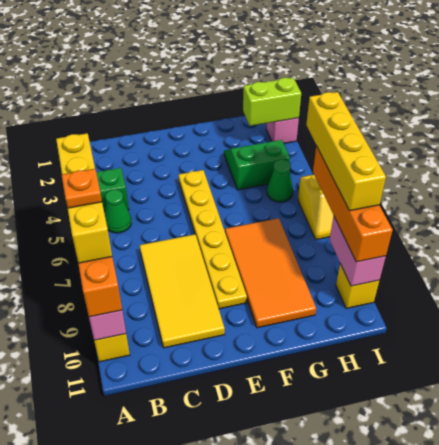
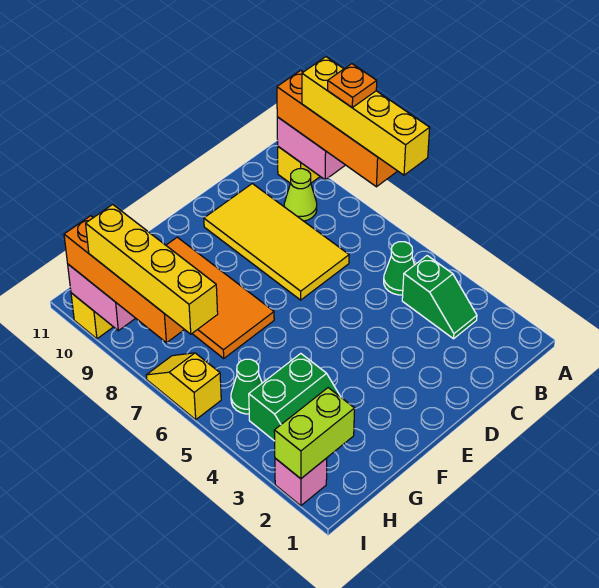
none -> lime 1x1 cone [284,169,317,221]
yellow 1x6 plate [179,170,247,309] -> none

